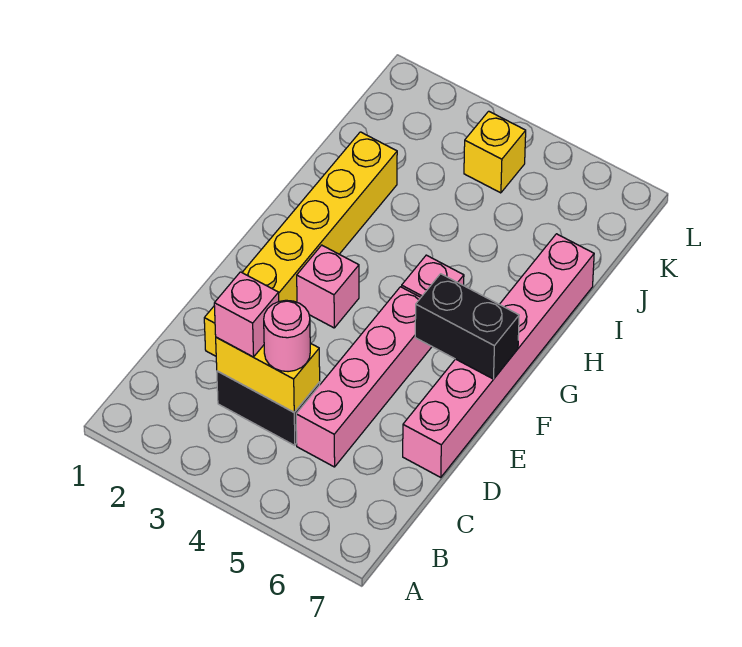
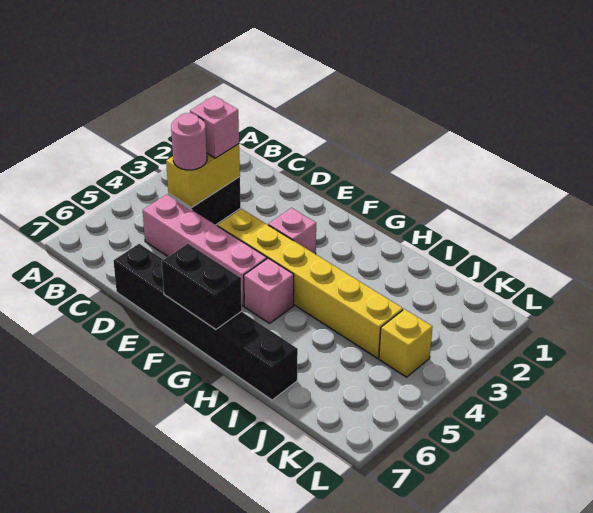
yellow 1x6 brick [204,132,397,356] -> yellow 1x6 brick moved to [218,209,403,358]
pink 1x6 brick [403,234,594,477] -> black 1x6 brick [114,244,298,400]
black 1x2 brick [415,274,519,379] -> black 1x2 brick turned to [162,244,242,330]

